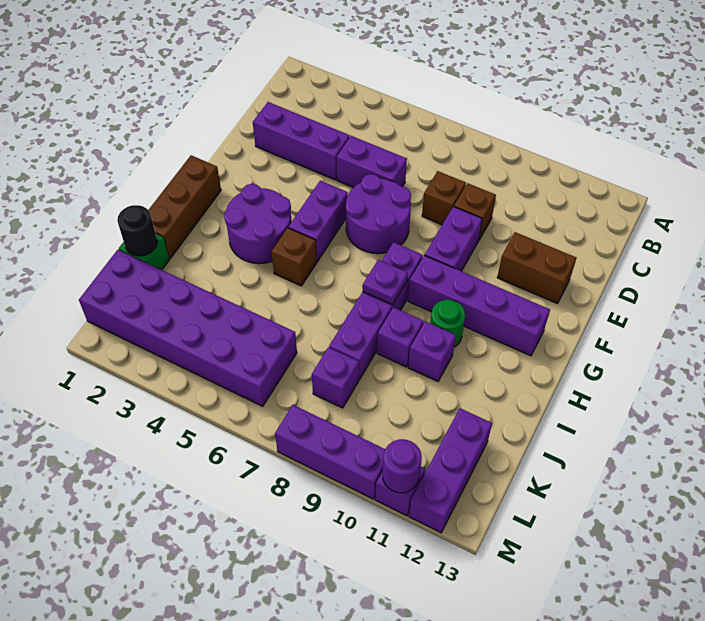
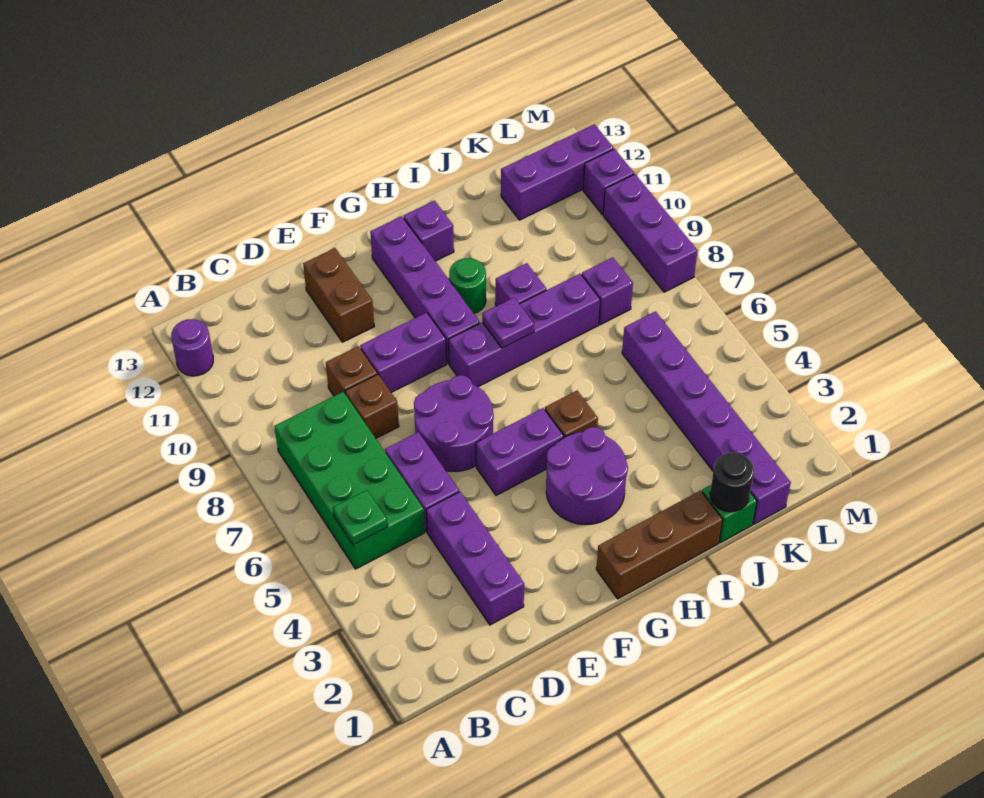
none -> green 2x4 brick [275,392,425,569]
none -> green 1x1 plate [333,490,388,545]
purple 1x1 brick [408,321,456,381] -> purple 1x1 brick moved to [404,201,454,261]
purple 2x6 brick [79,250,297,406] -> purple 1x6 brick [622,311,791,524]
purple 1x1 round brick [383,439,422,493] -> purple 1x1 round brick moved to [171,319,213,376]

